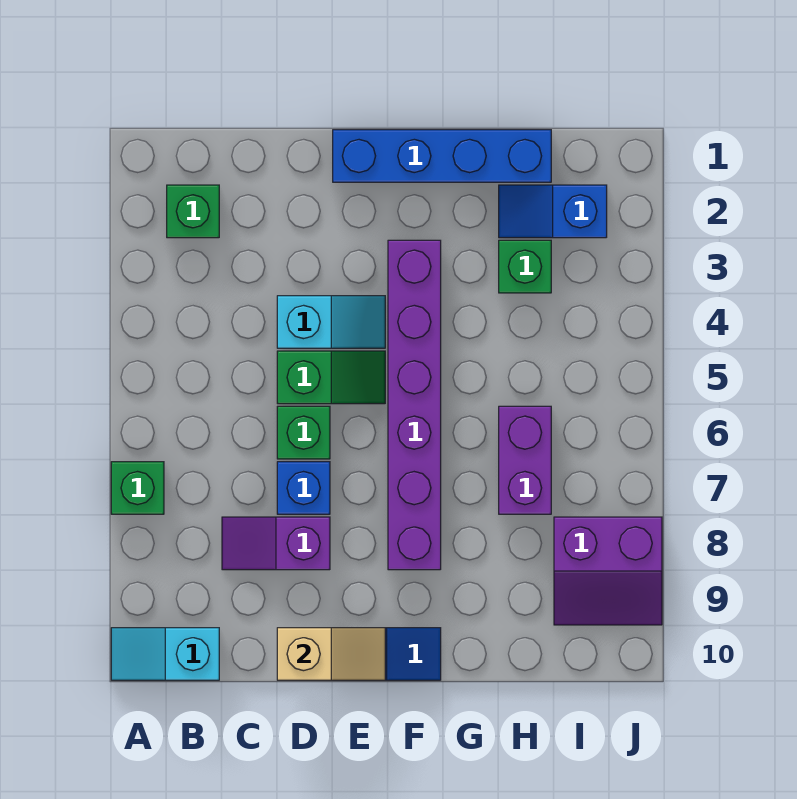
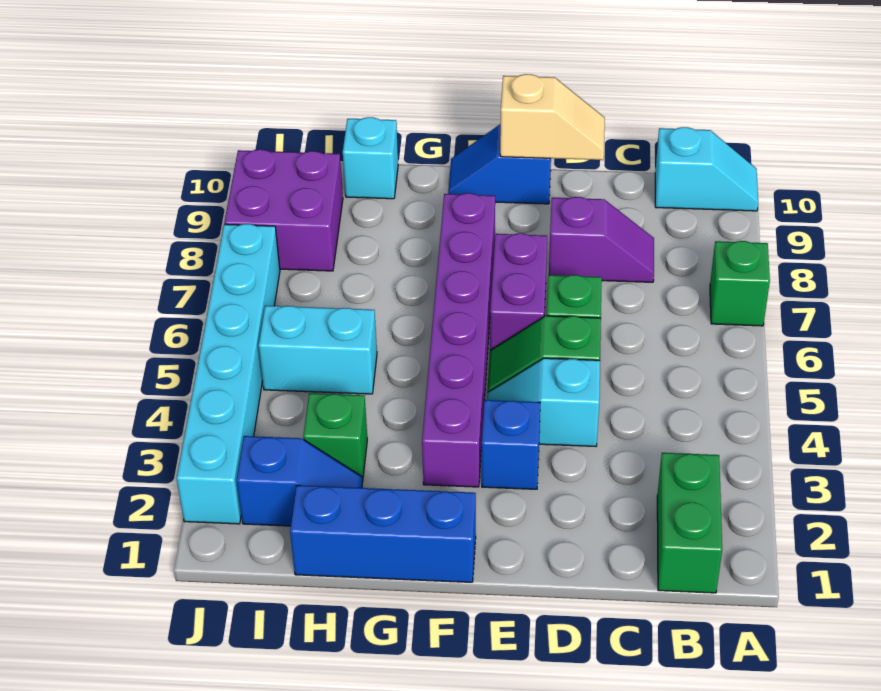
green 1x1 brick [167,185,219,238] -> green 1x2 brick [657,453,722,593]
blue 1x1 brick [277,462,330,514] -> blue 1x1 brick moved to [482,400,540,489]
tan 1x2 slope [277,628,385,680] -> tan 1x2 slope turned to [500,74,605,160]
blue 1x4 brick [333,130,551,182] -> blue 1x3 brick [290,485,476,582]
none -> cyan 1x2 brick [259,306,377,394]
purple 1x2 brick [499,406,551,514] -> purple 1x2 brick moved to [490,233,547,350]
none -> cyan 1x1 brick [343,117,398,199]
purple 2x2 slope [554,517,662,625] -> purple 2x2 brick [224,149,343,271]
none -> cyan 1x6 brick [177,224,280,524]

